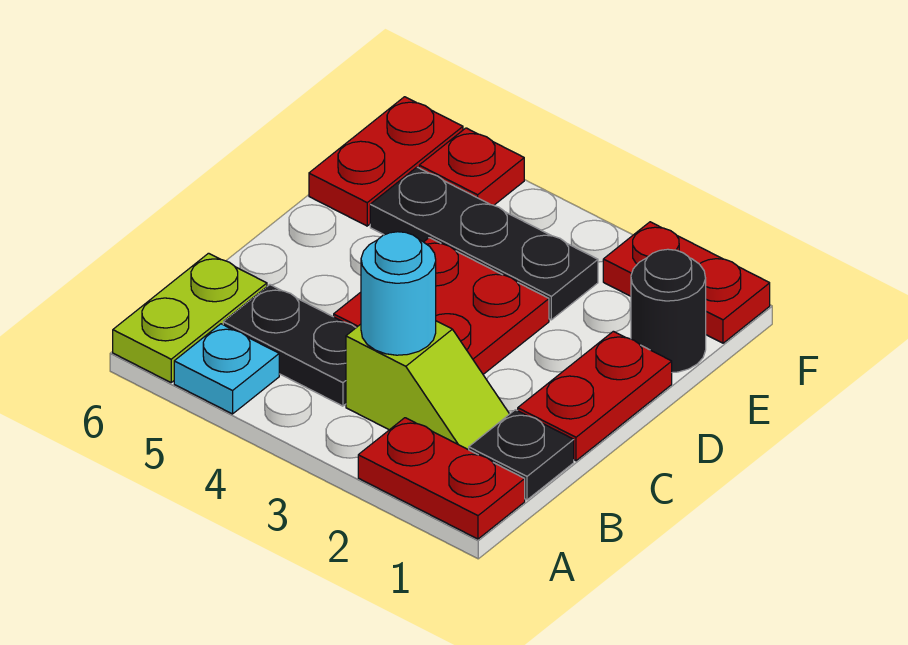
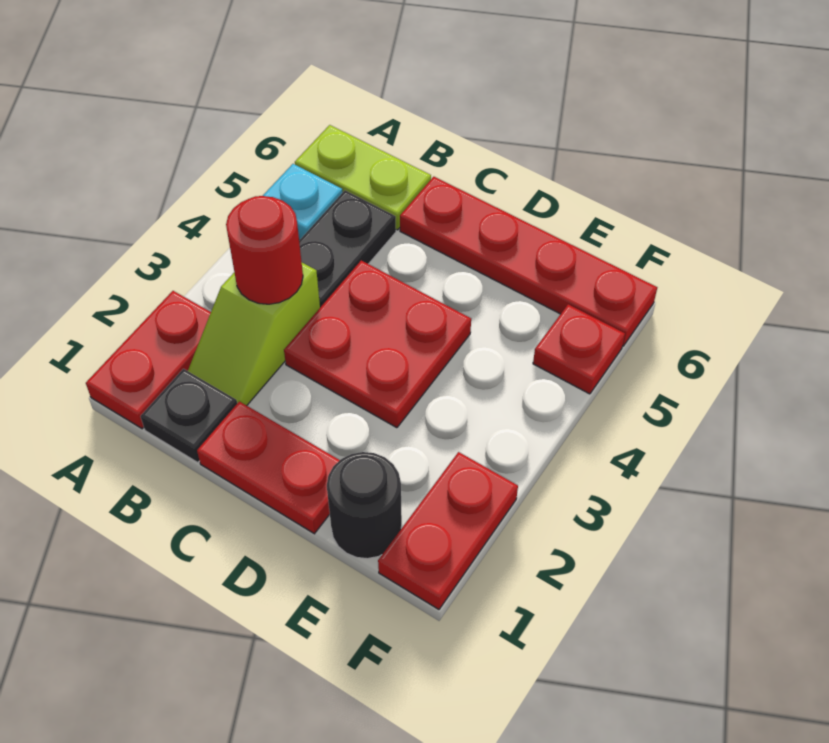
cyan 1x1 round brick [361,232,436,355] -> red 1x1 round brick [226,196,303,304]
black 1x3 plate [370,167,598,320] -> none
red 1x2 plate [309,97,463,226] -> red 1x4 plate [400,177,657,346]

